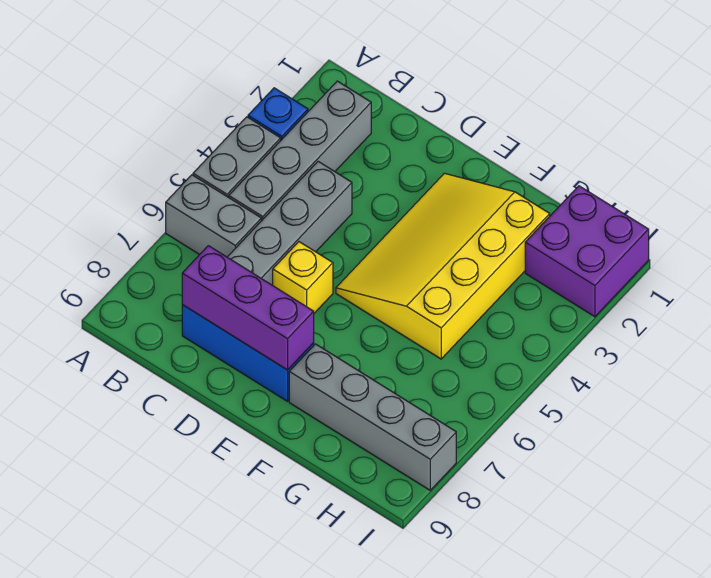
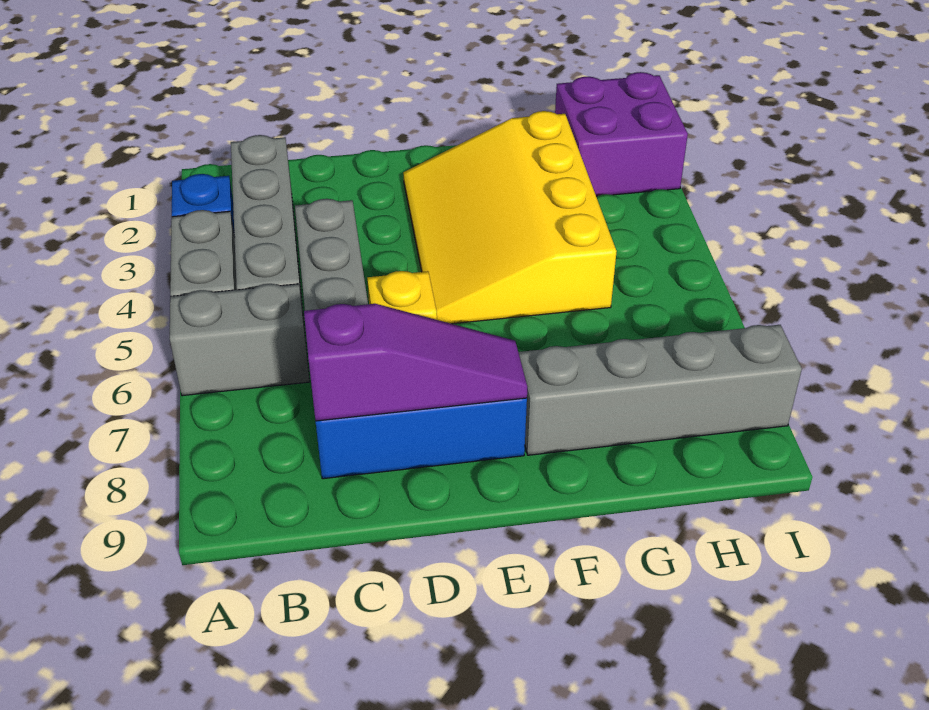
purple 1x3 brick [182,246,314,370] -> purple 1x3 slope [304,304,528,421]

